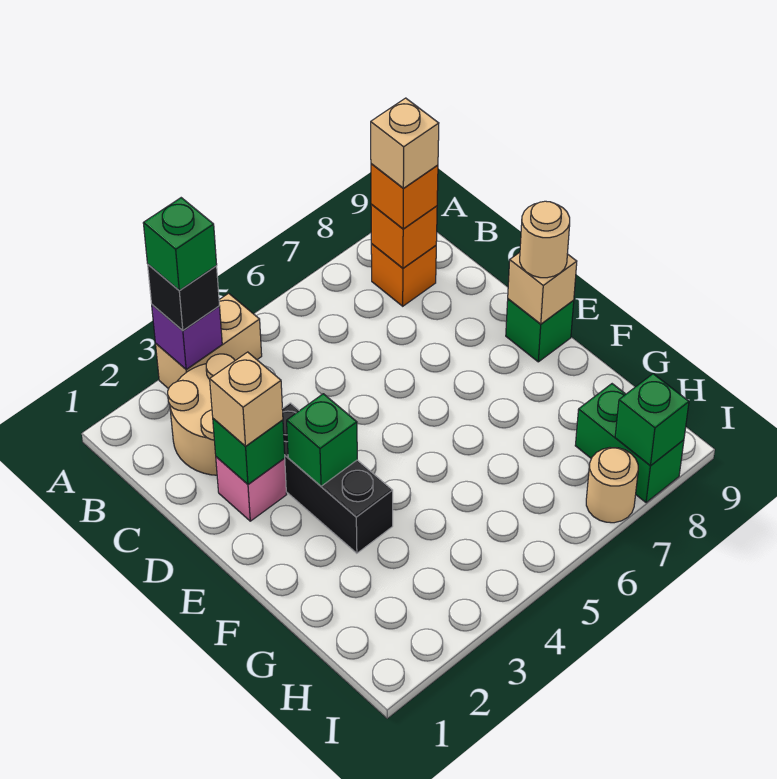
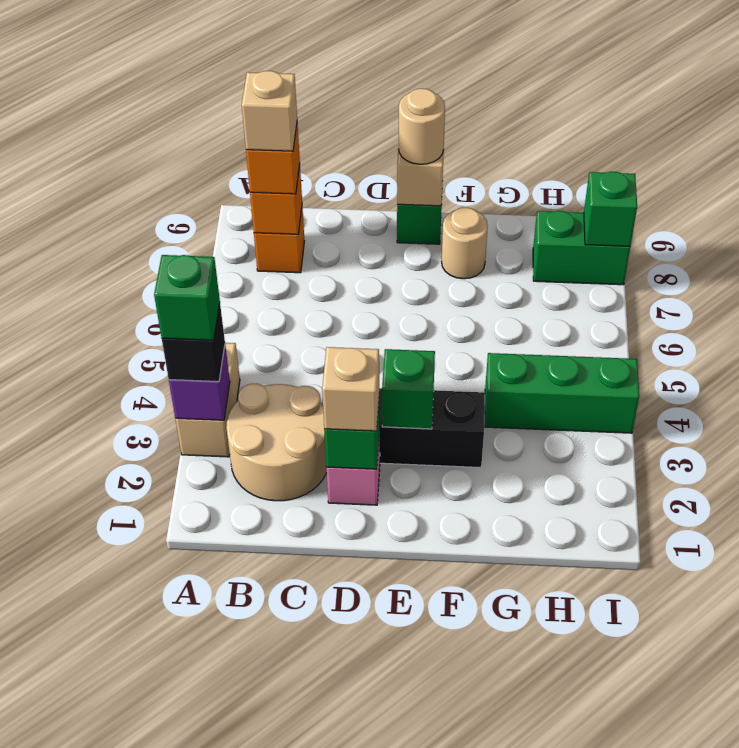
none -> green 1x3 brick [484,353,639,433]
tan 1x1 round brick [586,448,638,523] -> tan 1x1 round brick moved to [442,208,488,279]

